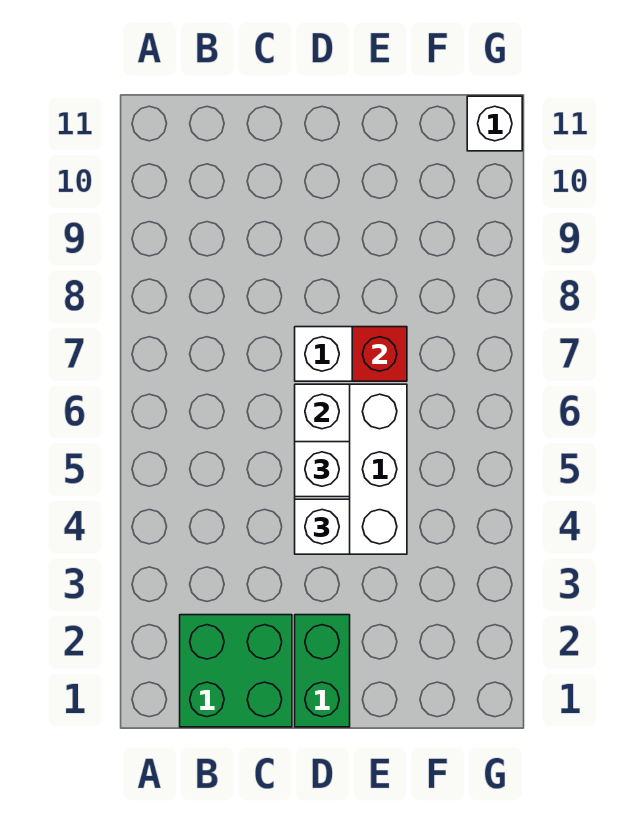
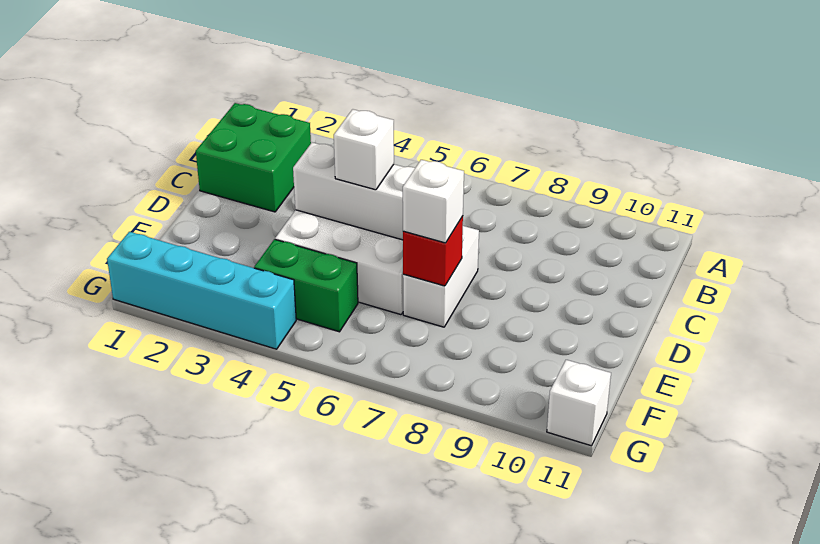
green 1x2 brick [295,615,350,727] -> green 1x2 brick moved to [254,239,358,332]
white 1x1 brick [295,499,350,554] -> white 1x1 brick moved to [403,160,464,243]
none -> cyan 1x4 brick [107,232,296,349]

